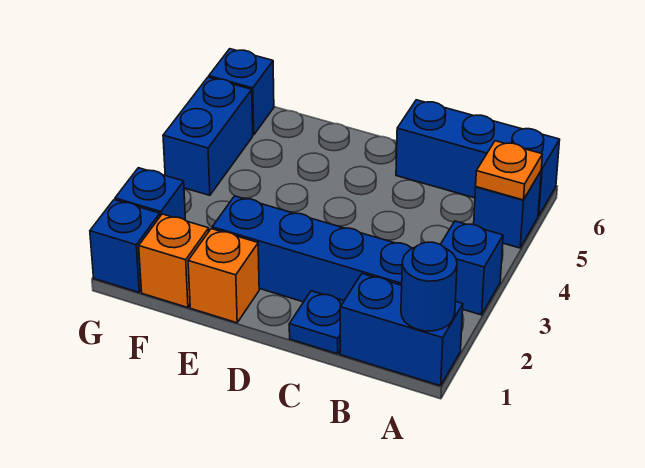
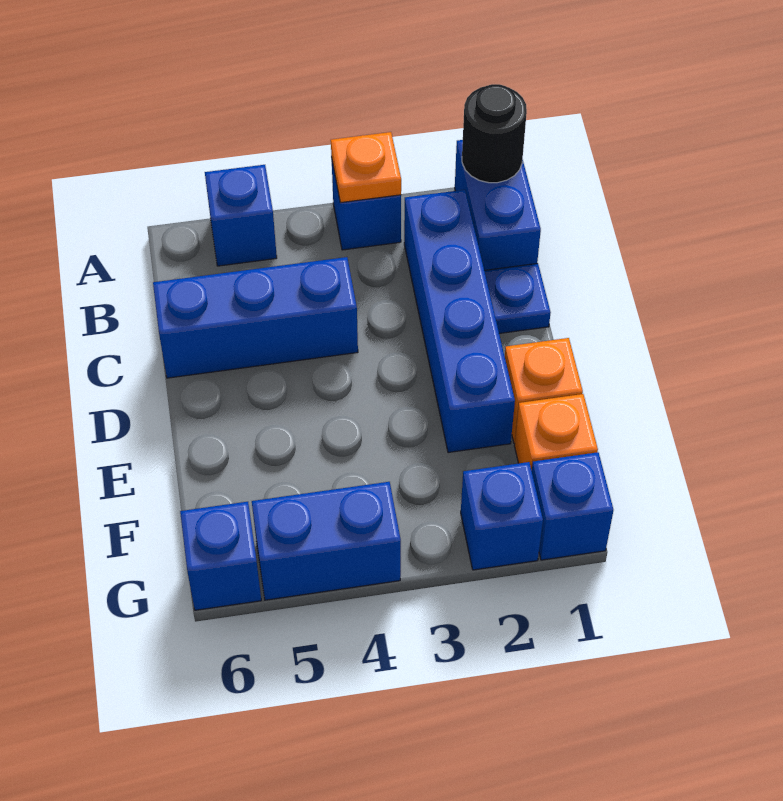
blue 1x1 round brick [401,242,457,331] -> black 1x1 round brick [462,84,527,183]
orange 1x1 plate [476,141,542,200] -> orange 1x1 plate moved to [331,132,401,203]
blue 1x3 brick [396,100,560,216] -> blue 1x3 brick turned to [153,257,358,378]

